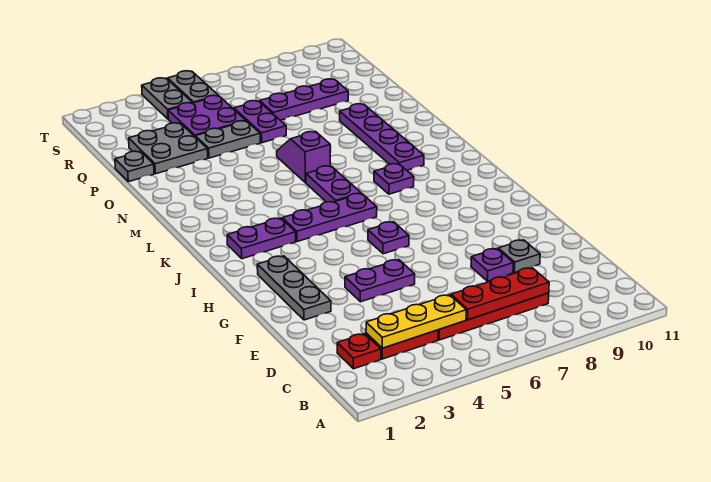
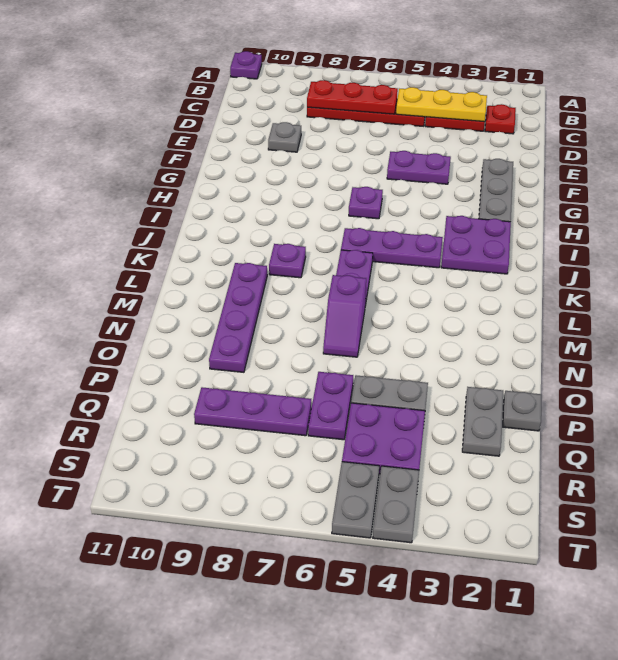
purple 1x1 plate [471,249,513,281] -> purple 1x1 plate moved to [230,51,262,79]
purple 1x2 plate [227,218,296,259] -> purple 2x2 plate [441,216,511,274]
grey 2x2 plate [129,123,208,174] -> grey 1x2 plate [462,387,503,456]

